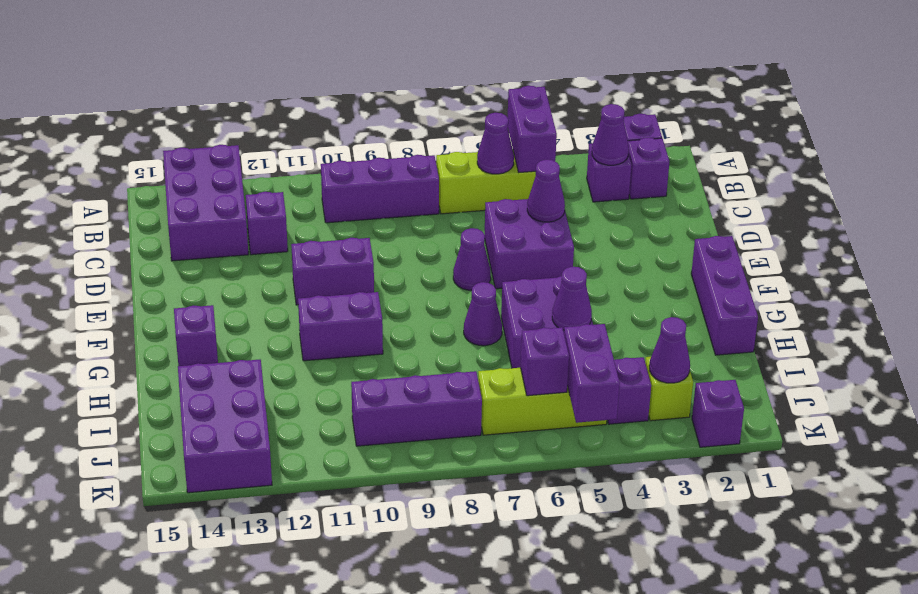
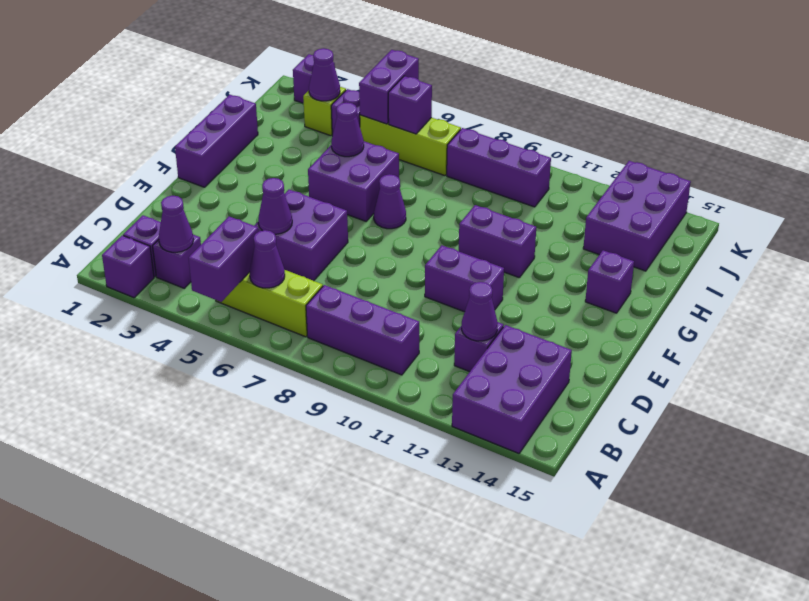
purple 1x1 cone [453,228,491,290] -> purple 1x1 cone moved to [462,282,497,341]

